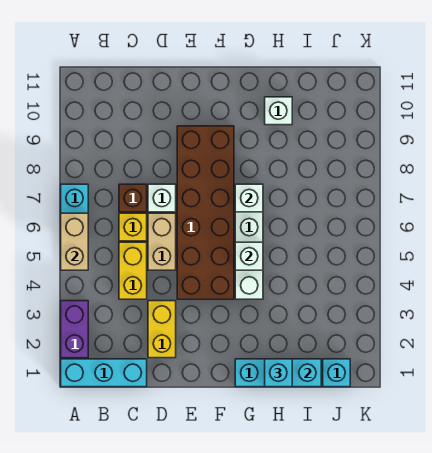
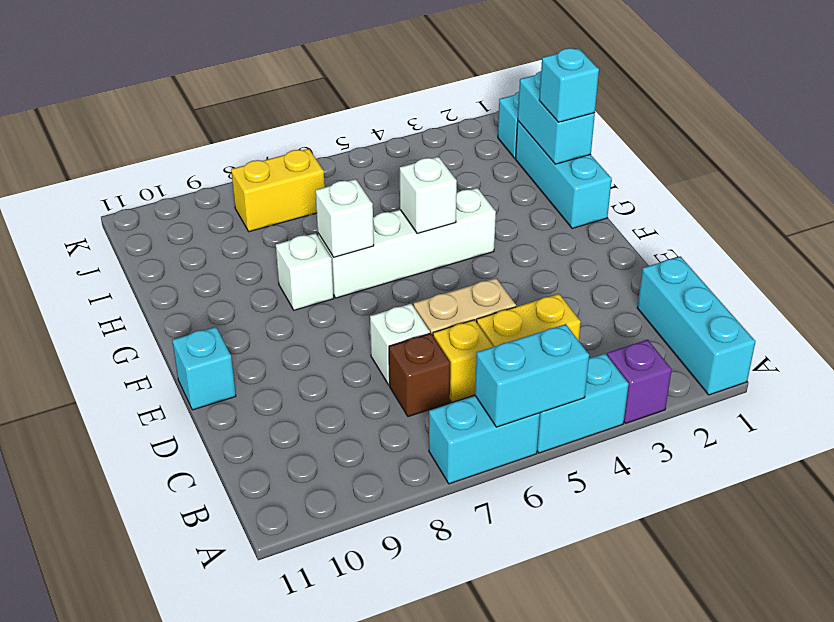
purple 1x2 brick [61,301,88,358] -> purple 1x1 brick [607,340,672,423]
none -> cyan 1x2 brick [537,354,629,453]
tan 1x2 brick [61,213,88,270] -> cyan 1x2 brick [475,324,589,427]
yellow 1x2 brick [148,301,176,358] -> yellow 1x2 brick moved to [231,149,325,232]
brown 2x6 brick [177,126,234,299] -> none
none -> cyan 1x1 brick [172,327,236,410]
white 1x1 brick [265,97,292,125] -> white 1x1 brick moved to [276,233,334,310]

